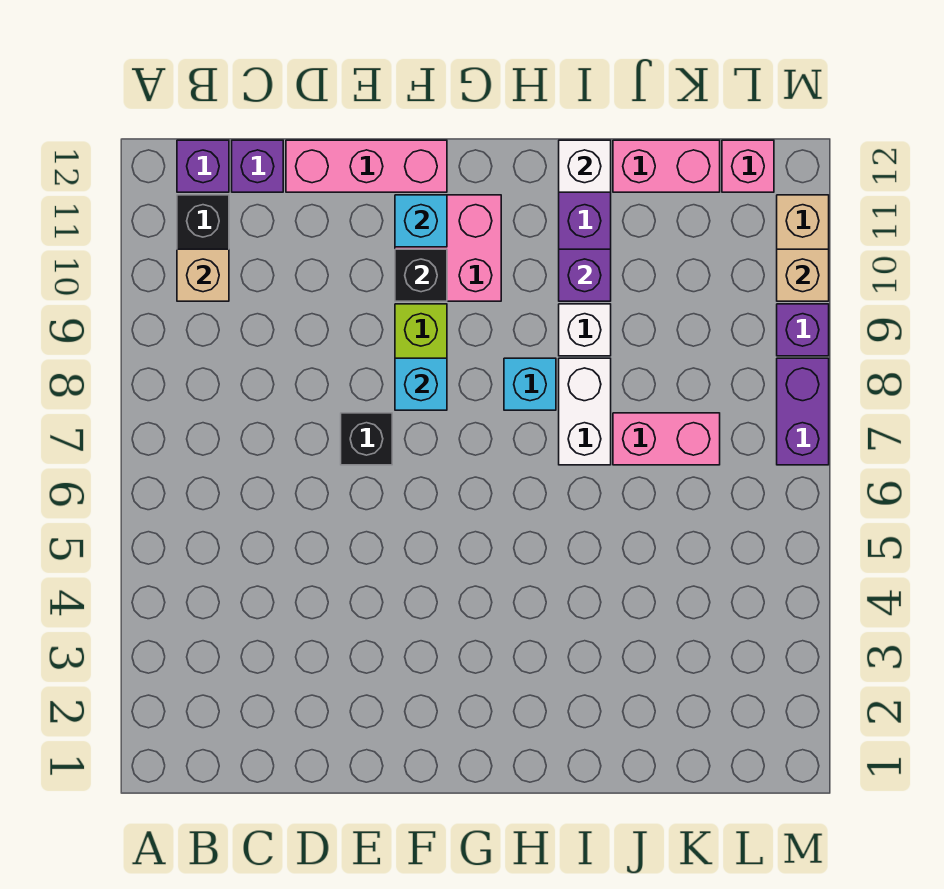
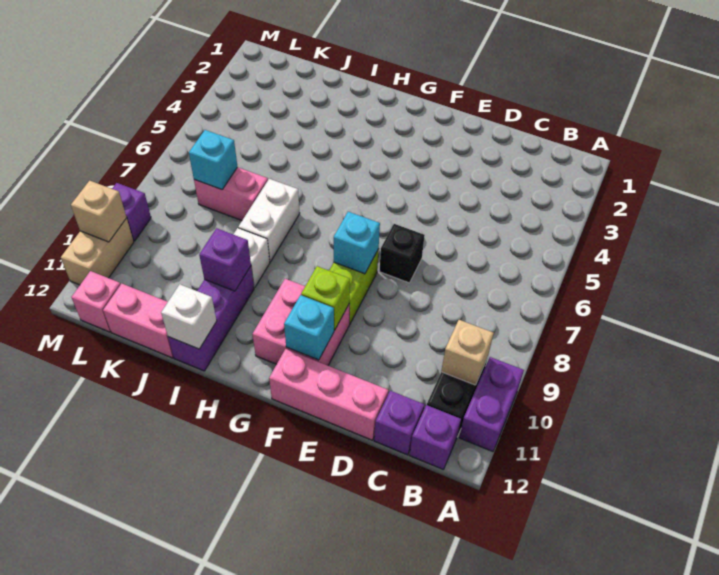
black 1x1 brick [395,249,447,301] -> lime 1x1 brick [301,266,350,330]
cyan 1x1 brick [504,358,556,410] -> cyan 1x1 brick moved to [189,130,238,189]
purple 1x2 brick [777,358,829,465] -> purple 1x2 brick moved to [459,357,524,452]

